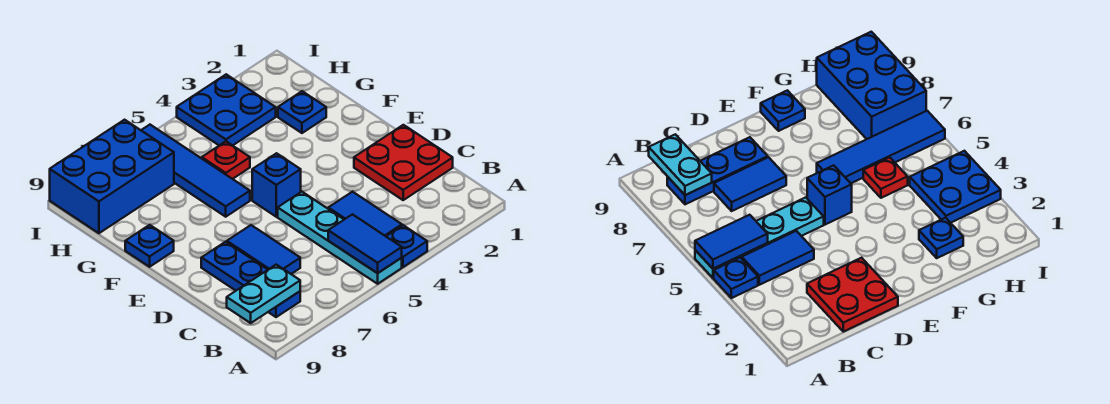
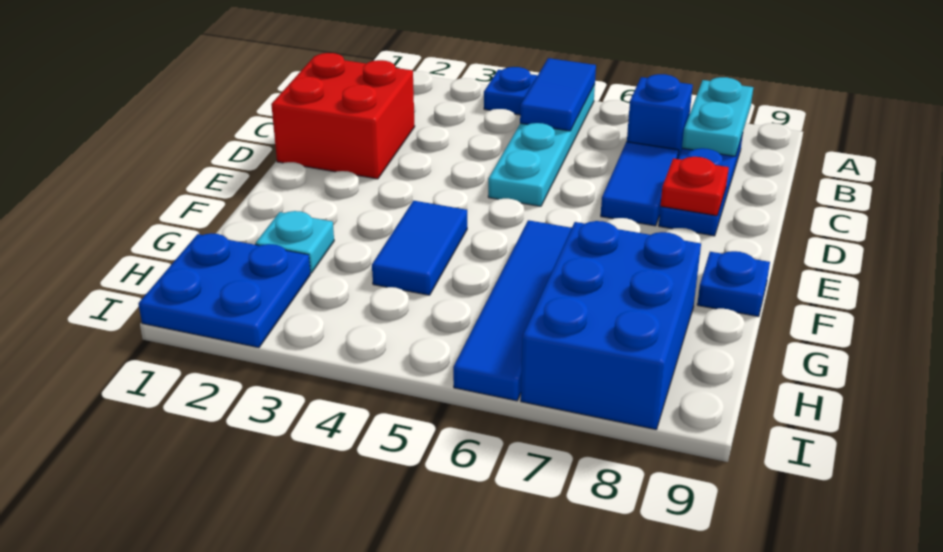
blue 1x2 tile [328,192,402,236] -> blue 1x2 tile moved to [372,201,467,295]
cyan 1x2 plate [227,265,300,323] -> cyan 1x2 plate turned to [682,77,753,156]
red 2x2 plate [354,125,453,200] -> red 2x2 brick [271,53,415,179]
blue 1x1 brick [252,153,301,217] -> blue 1x1 brick moved to [627,74,693,158]
blue 1x1 plate [278,91,326,133] -> cyan 1x1 plate [255,211,334,273]
red 1x1 plate [202,141,250,179] -> red 1x1 plate moved to [661,157,729,216]
blue 2x2 plate [177,74,276,146] -> blue 2x2 plate moved to [138,233,311,348]
blue 2x3 brick [50,120,174,233] -> blue 2x3 brick turned to [521,221,701,429]

